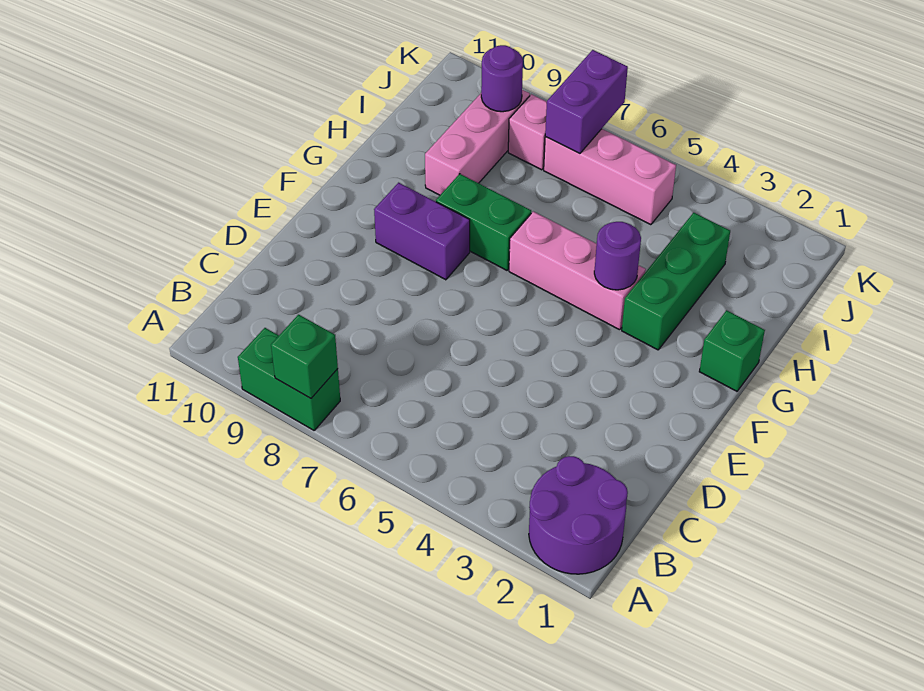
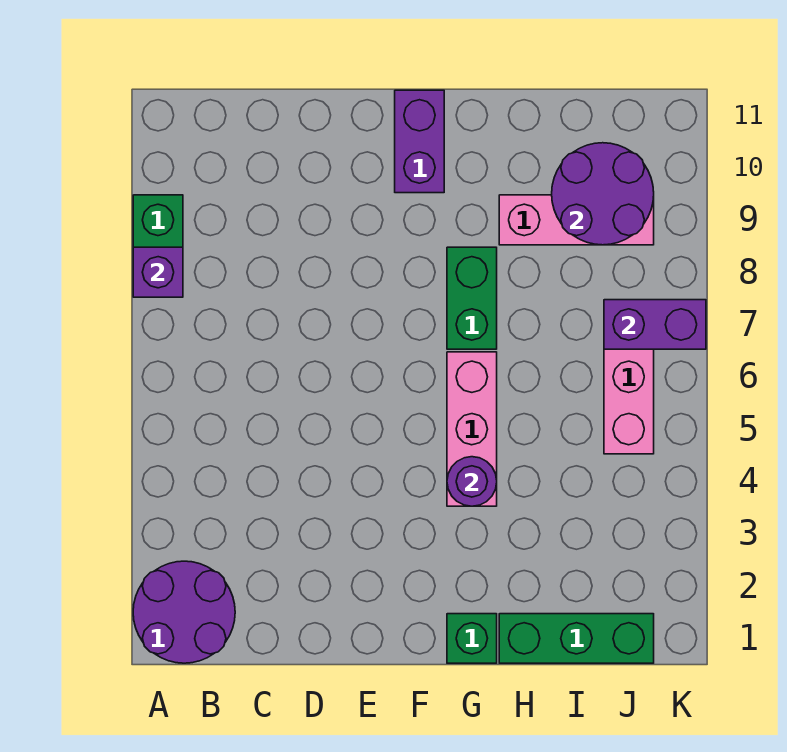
green 1x1 brick [271,315,338,398] -> purple 1x1 brick [133,247,183,297]
purple 1x2 brick [374,183,470,280] -> purple 1x2 brick moved to [395,90,444,193]
green 1x3 brick [622,213,730,350] -> green 1x3 brick moved to [499,614,654,663]
pink 1x1 brick [508,94,547,170] -> none
purple 1x1 round brick [481,45,523,112] -> purple 2x2 round brick [552,143,654,245]

